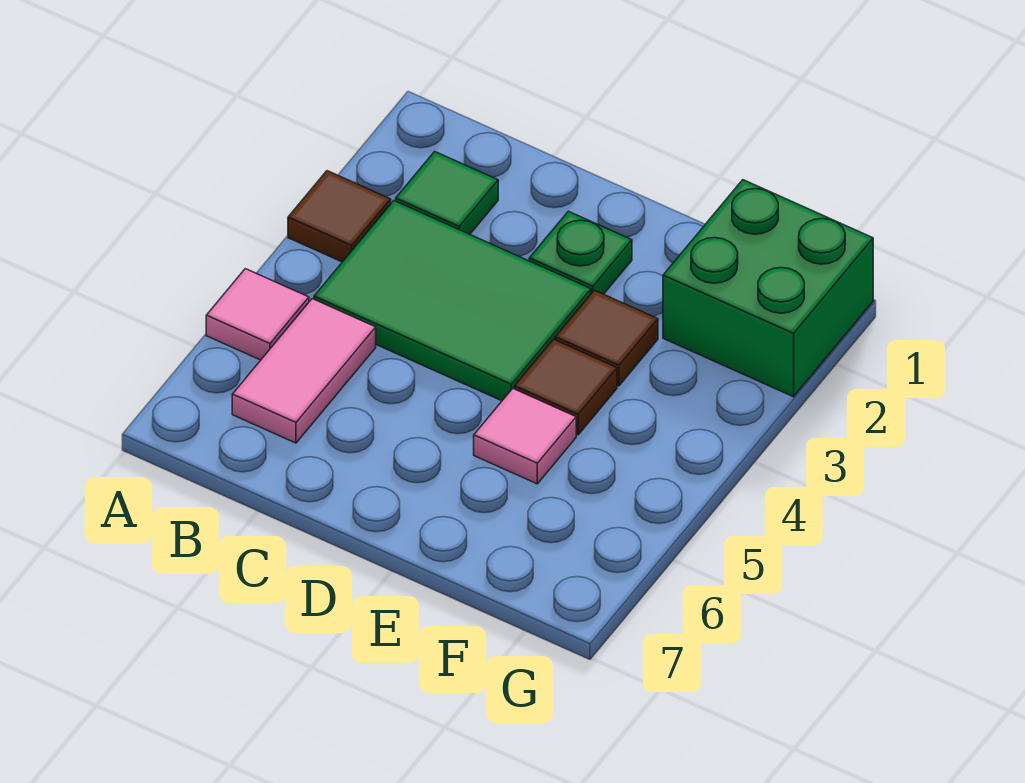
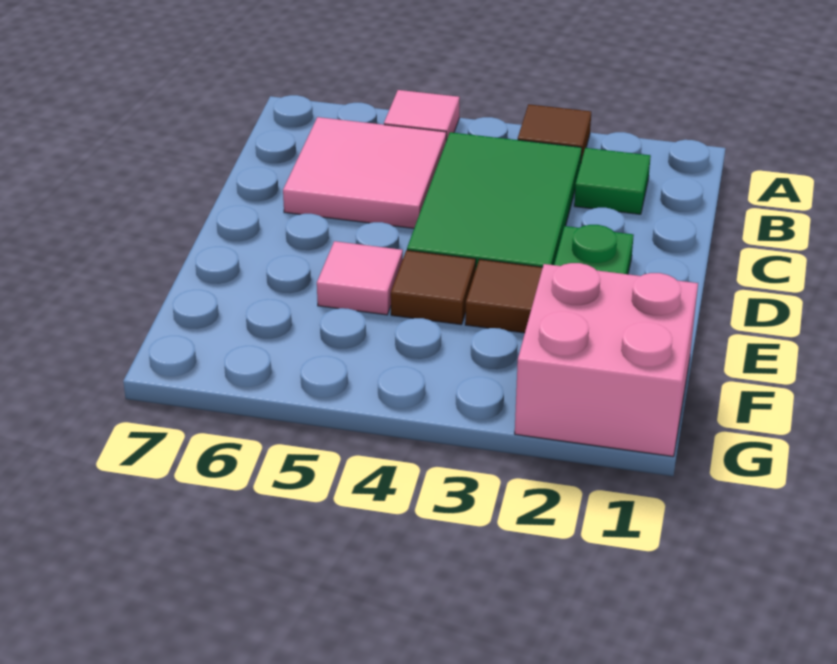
pink 1x2 tile [232,299,376,443] -> pink 2x2 tile [283,117,446,228]
green 2x2 brick [663,180,873,397] -> pink 2x2 brick [515,263,698,456]

